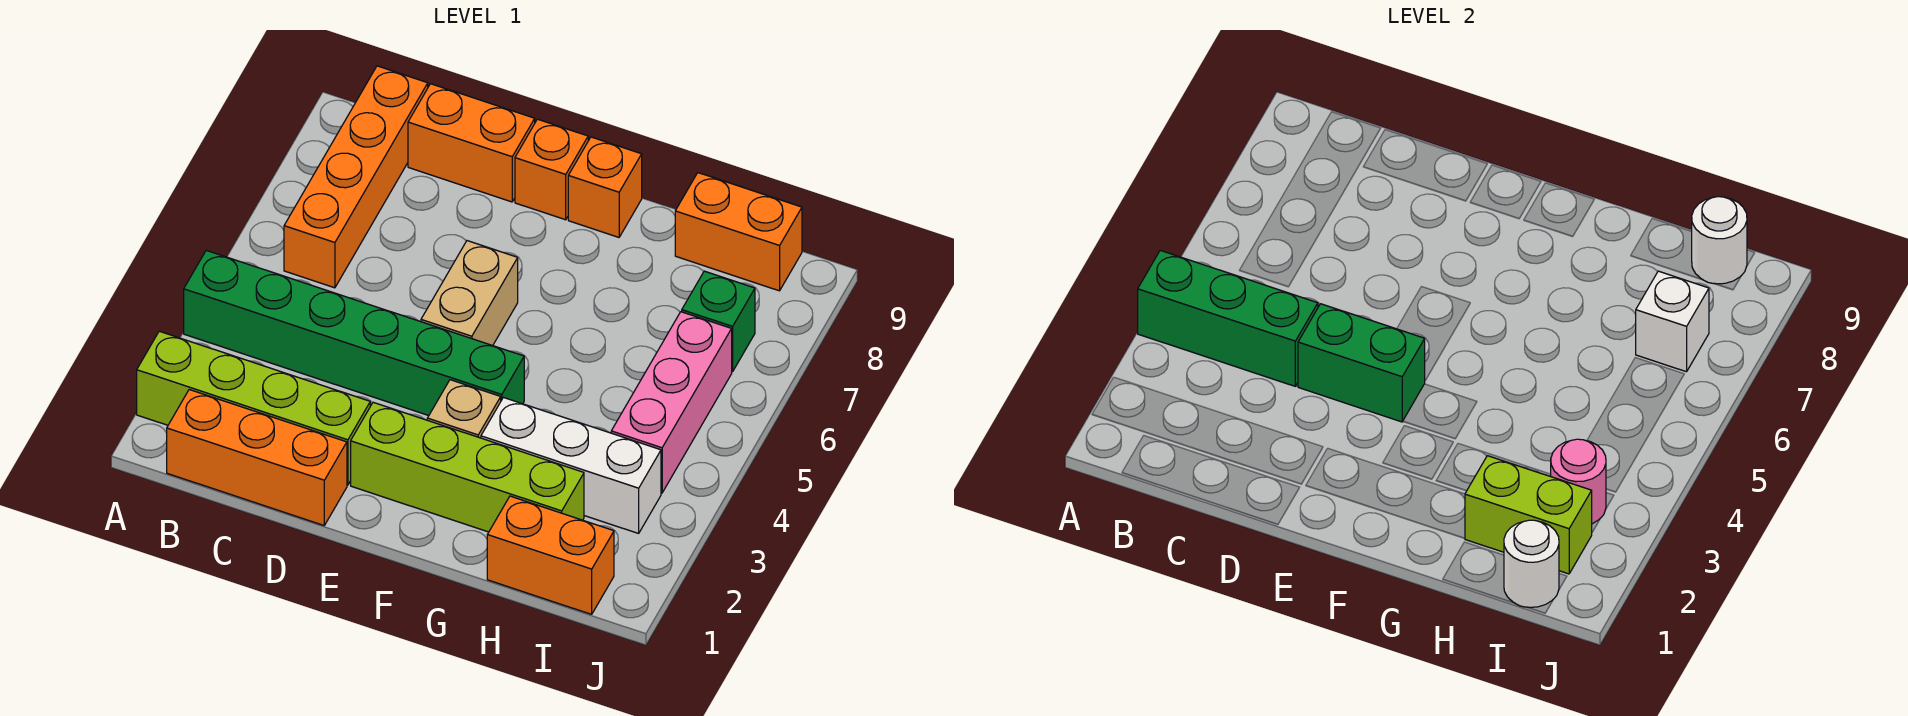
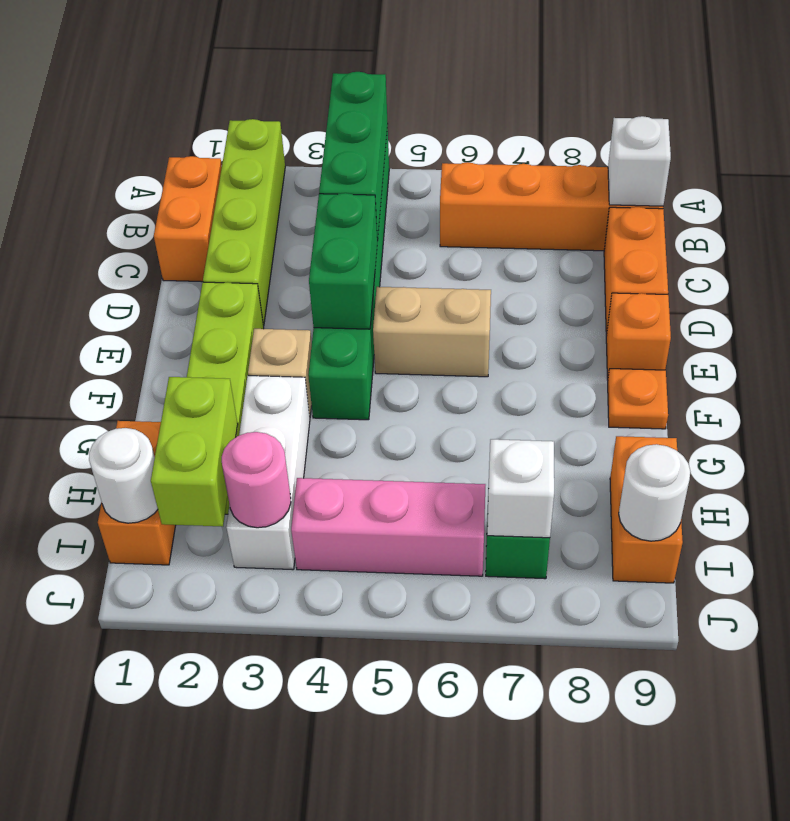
orange 1x3 brick [167,390,347,525] -> orange 1x2 brick [154,156,222,282]
none -> white 1x1 brick [608,116,671,206]
orange 1x1 brick [568,137,642,237] -> orange 1x1 plate [608,369,668,429]

